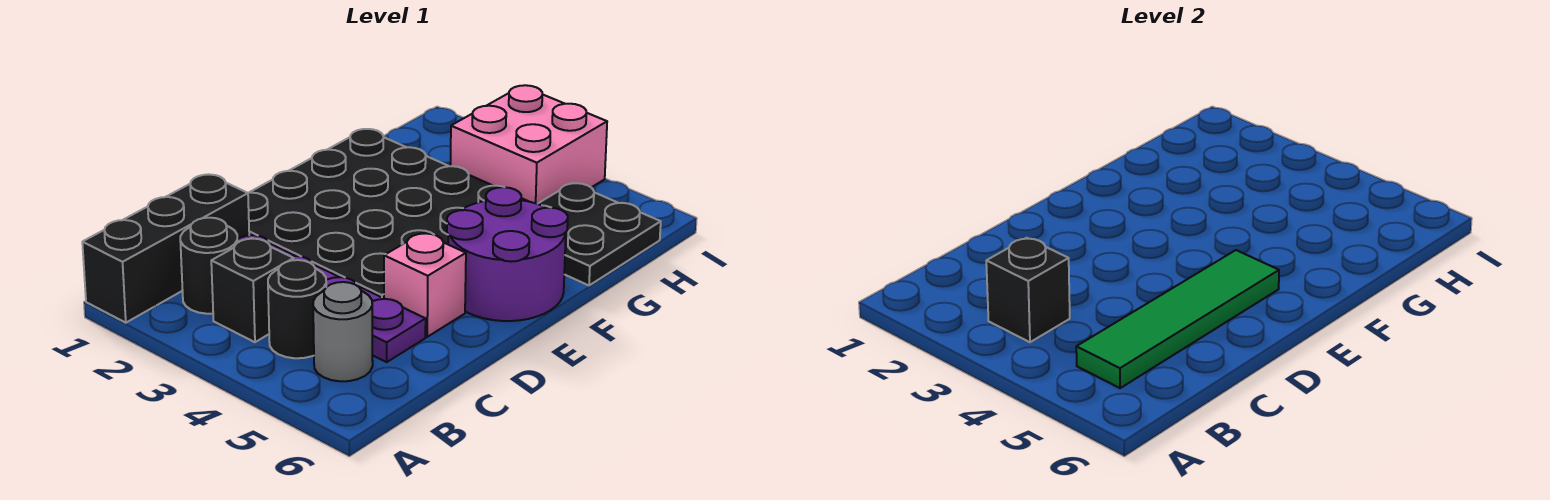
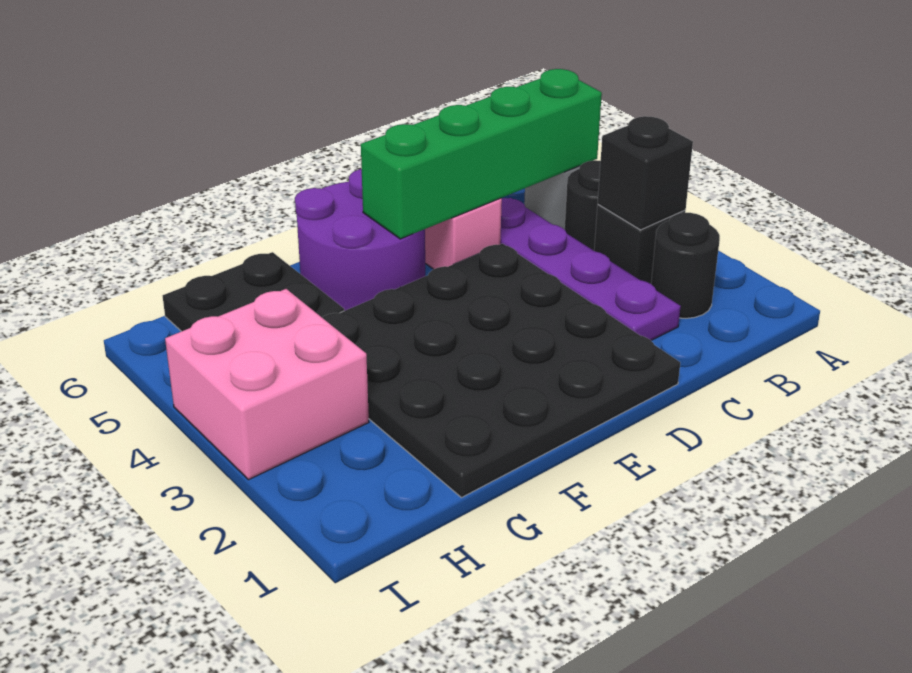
black 1x3 brick [82,174,249,323] -> none
green 1x4 tile [1076,250,1279,388] -> green 1x4 brick [361,69,602,239]

